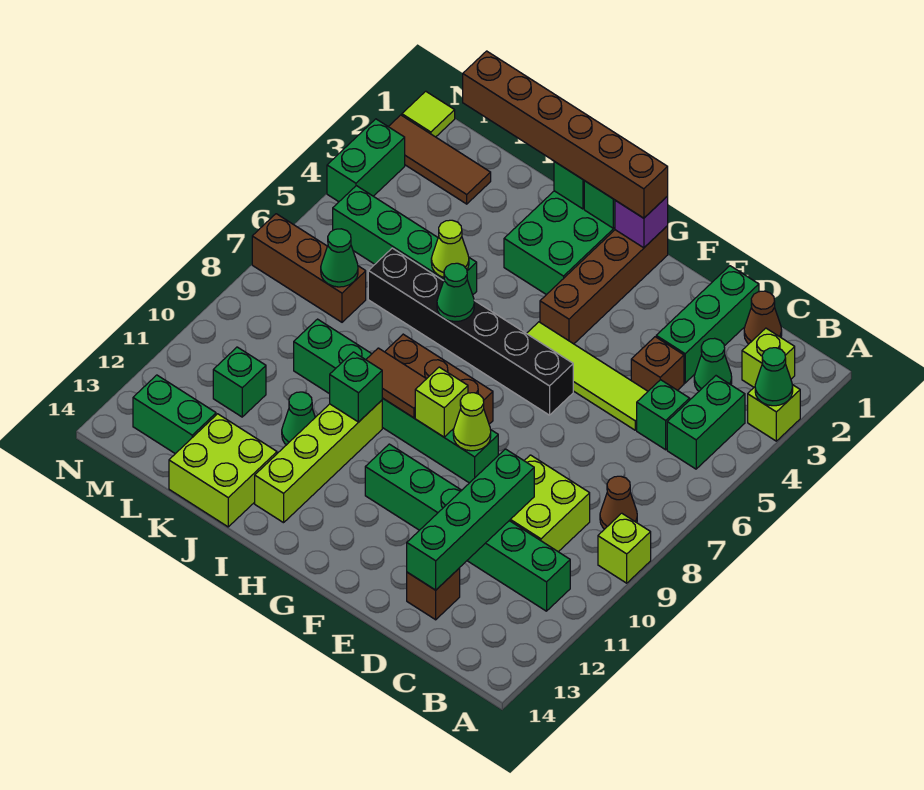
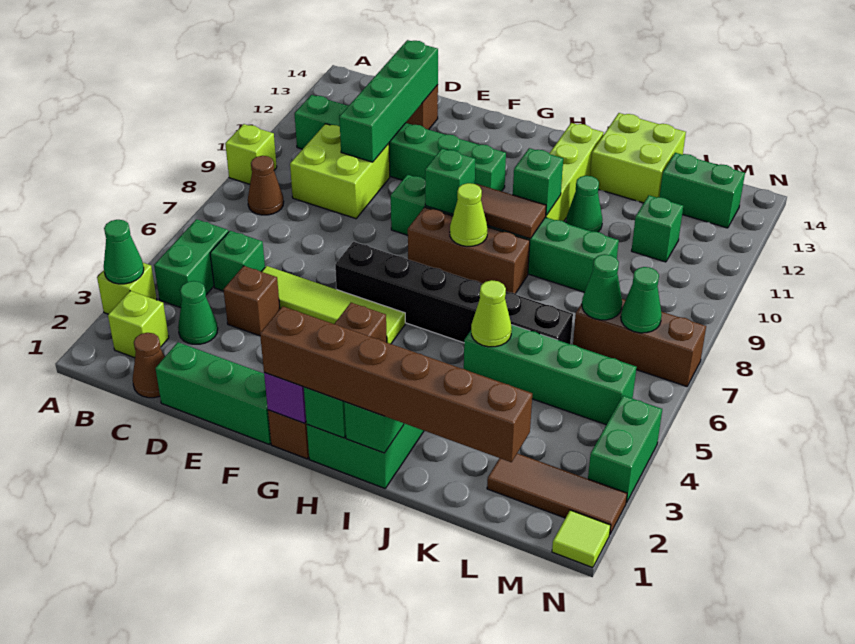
green 1x3 brick [656,266,759,383] -> green 1x3 brick turned to [155,342,271,444]
lime 1x1 cone [453,393,491,451] -> lime 1x1 cone moved to [450,183,487,246]
lime 1x1 brick [415,367,468,437] -> green 1x1 brick [425,149,475,214]
green 1x1 cone [437,263,474,322] -> green 1x1 cone moved to [621,267,662,333]

